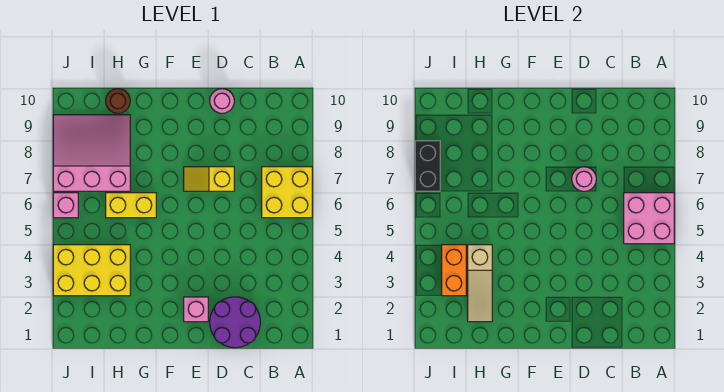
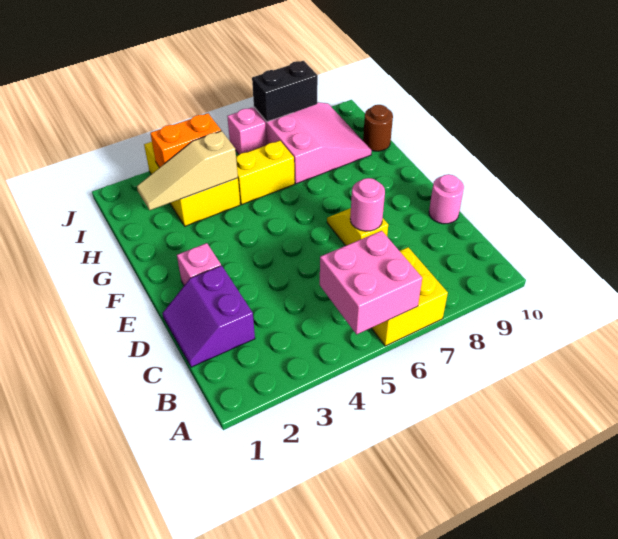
purple 2x2 round brick [210,297,260,348] -> purple 2x2 slope [162,266,255,367]
yellow 1x2 brick [106,193,156,218] -> yellow 1x2 brick turned to [236,141,295,204]

